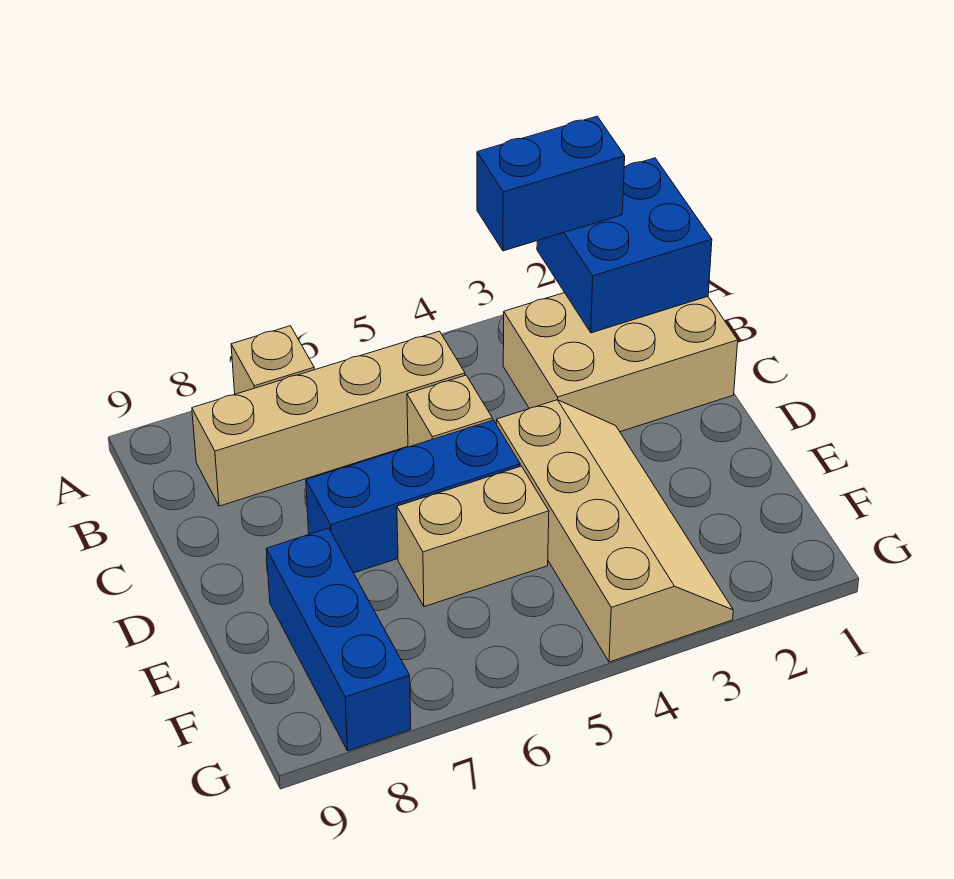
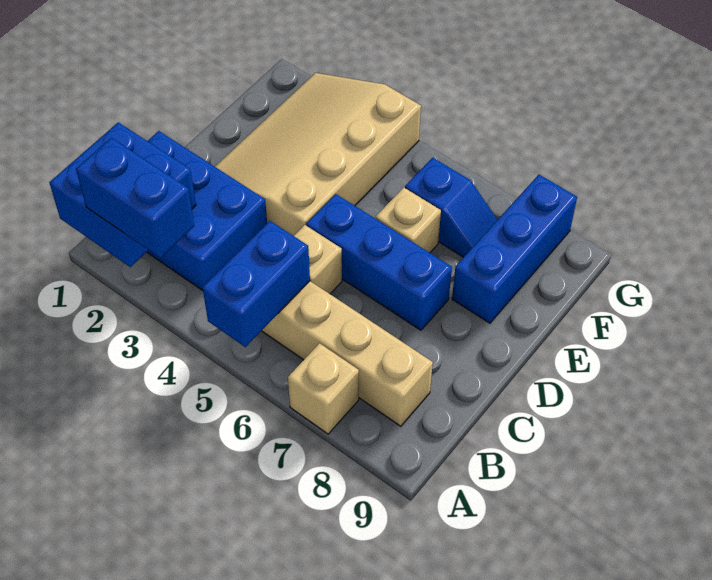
none -> blue 1x2 brick [202,221,310,347]
tan 2x3 brick [503,293,738,432] -> blue 2x3 brick [147,131,267,291]
tan 2x4 slope [497,400,733,662] -> tan 3x4 slope [215,73,421,236]
tan 1x2 brick [397,466,549,607] -> tan 1x1 brick [376,188,441,253]
none -> blue 1x2 slope [405,158,497,257]

